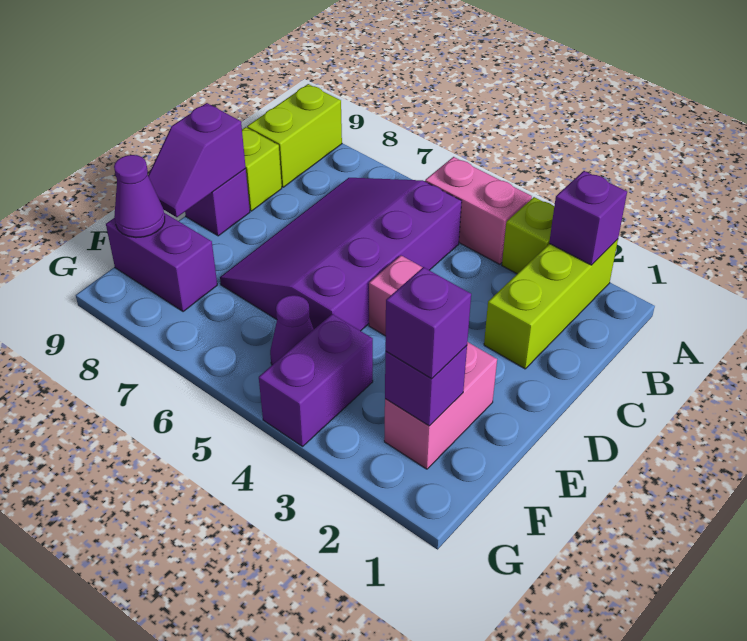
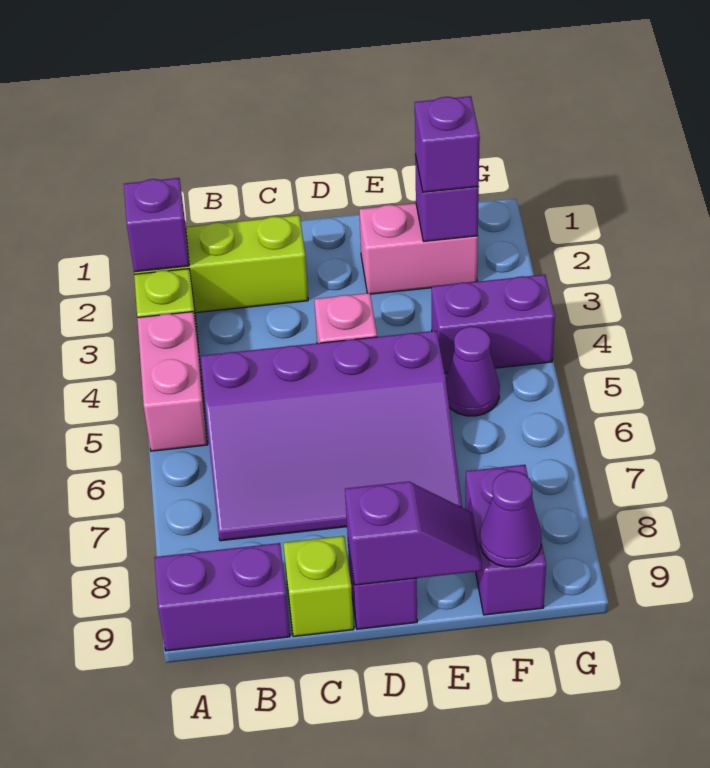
lime 1x2 brick [247,84,342,187] -> purple 1x2 brick [154,543,290,651]

